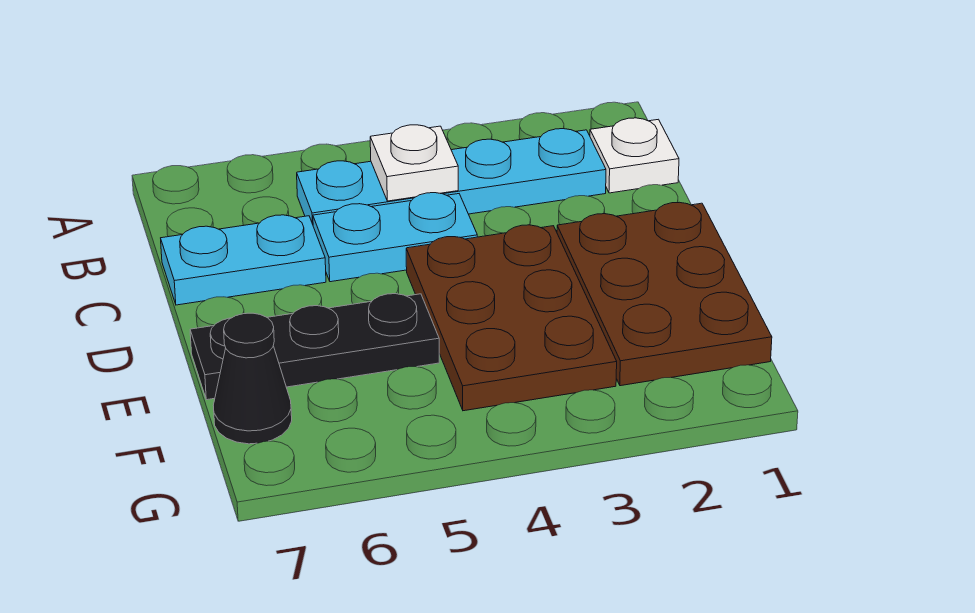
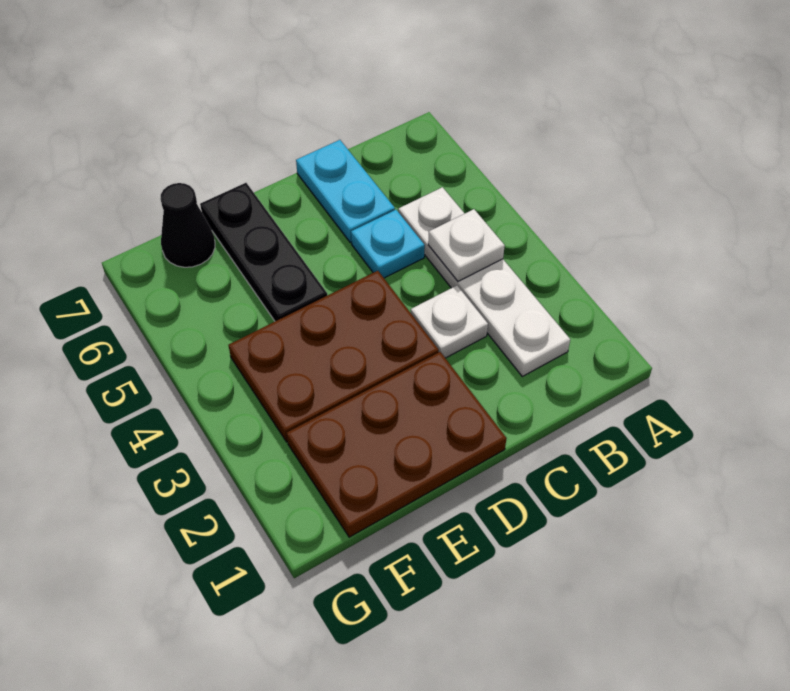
white 1x1 plate [590,118,679,193] -> white 1x1 plate moved to [411,286,488,358]
cyan 1x4 plate [297,129,606,224] -> white 1x4 plate [398,187,570,376]
cyan 1x2 plate [313,193,477,282] -> cyan 1x1 plate [351,210,425,278]

